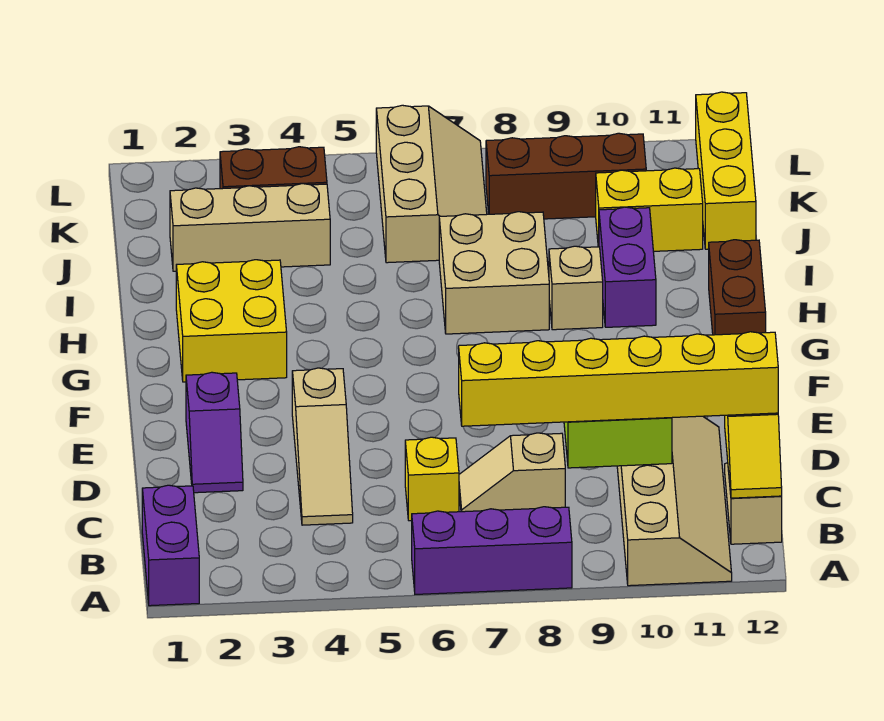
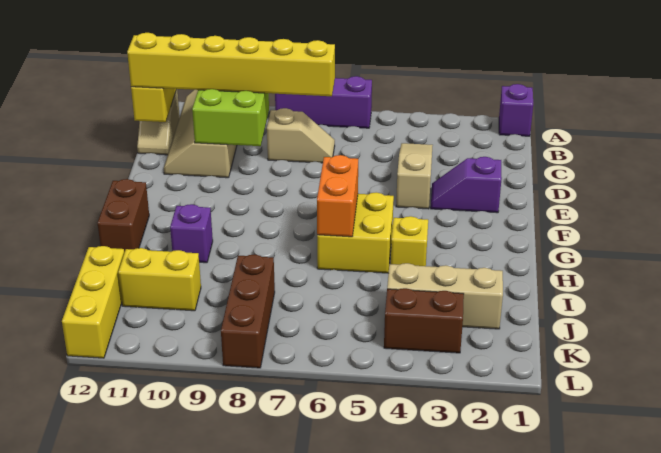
purple 1x2 brick [142,485,199,606] -> purple 1x1 brick [499,84,533,136]
yellow 1x1 brick [405,437,459,521] -> yellow 1x1 brick moved to [391,216,428,266]
purple 1x2 slope [186,372,243,493] -> purple 1x2 slope turned to [431,157,502,213]
yellow 2x2 brick [176,260,287,382] -> yellow 2x2 brick moved to [317,192,394,273]
none -> orange 1x2 brick [317,155,358,237]
tan 2x2 brick [439,212,549,334] -> none
tan 1x1 brick [549,246,603,330] -> none
purple 1x2 brick [599,207,656,327] -> purple 1x1 brick [170,204,213,263]
tan 2x3 slope [376,105,487,263] -> none
brown 1x3 brick [486,133,646,219] -> brown 1x3 brick turned to [221,254,275,368]

